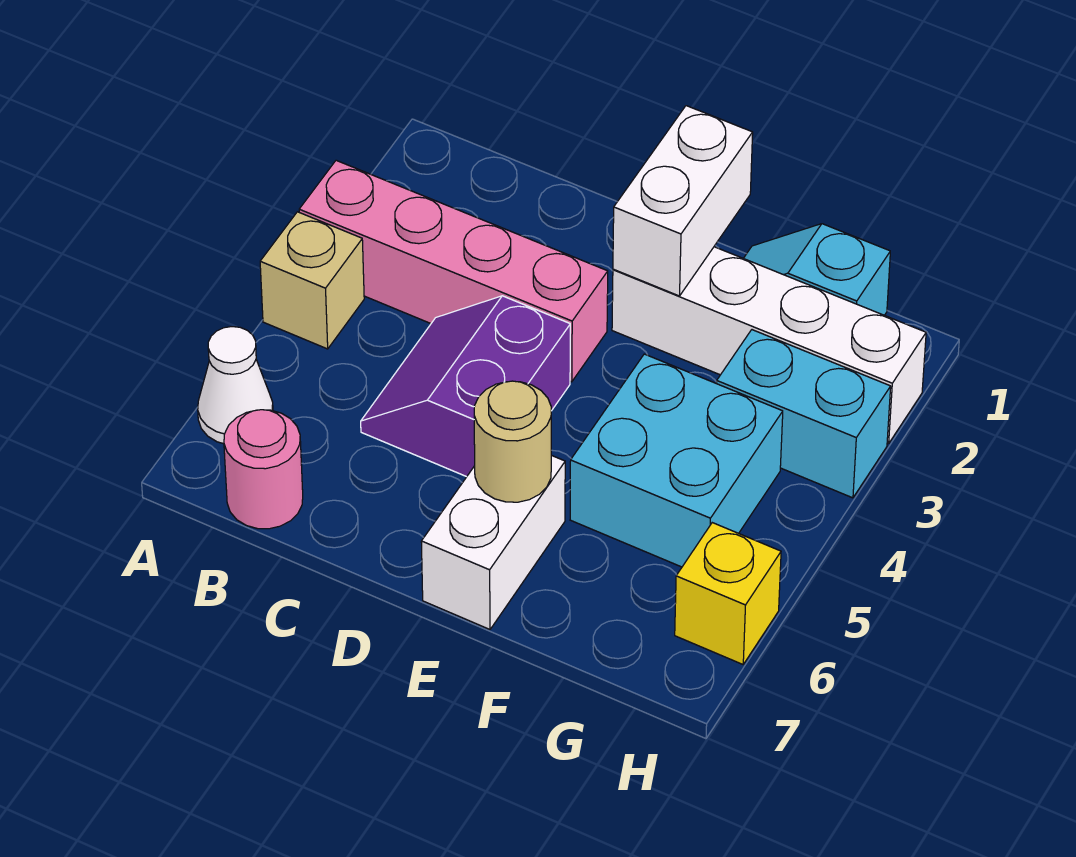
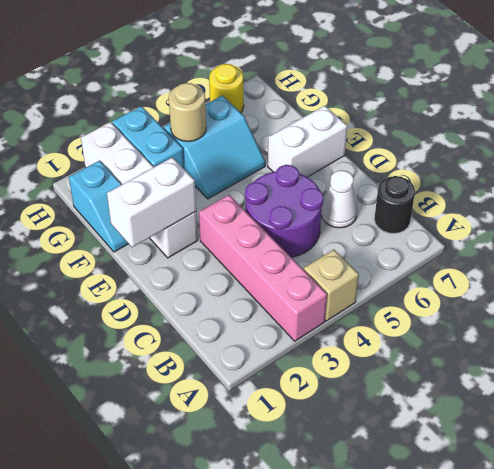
white 1x1 cone [198,327,273,444] -> white 1x1 cone moved to [321,170,357,228]
pink 1x1 round brick [224,410,303,529] -> black 1x1 round brick [374,176,415,233]
purple 2x2 slope [361,296,570,477] -> purple 2x2 round brick [245,165,323,257]
tan 1x1 round brick [474,381,551,502] -> tan 1x1 round brick moved to [169,83,206,141]
cyan 2x2 brick [570,354,783,567] -> cyan 2x2 slope [164,96,265,199]
yellow 1x1 brick [675,523,781,664] -> yellow 1x1 round brick [209,64,244,113]

